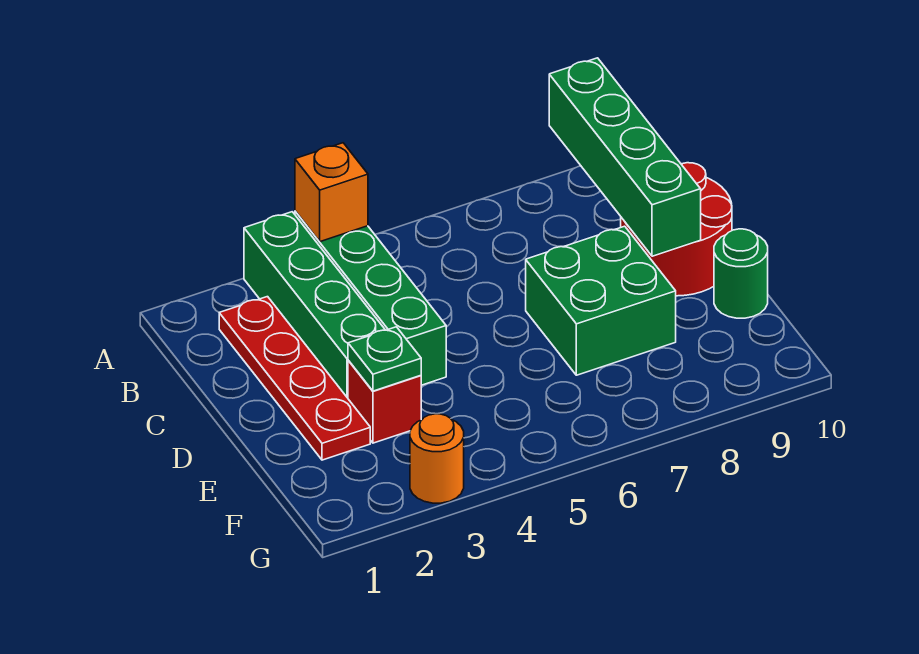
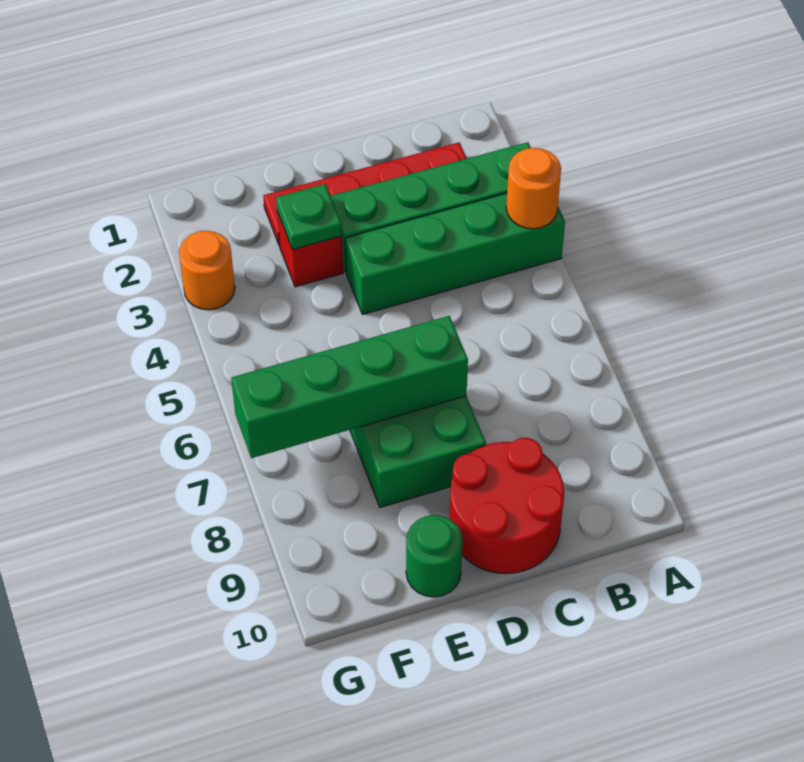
orange 1x1 brick [295,143,368,242] -> orange 1x1 round brick [506,148,561,229]
green 1x4 brick [549,58,701,256] -> green 1x4 brick moved to [231,316,468,458]

